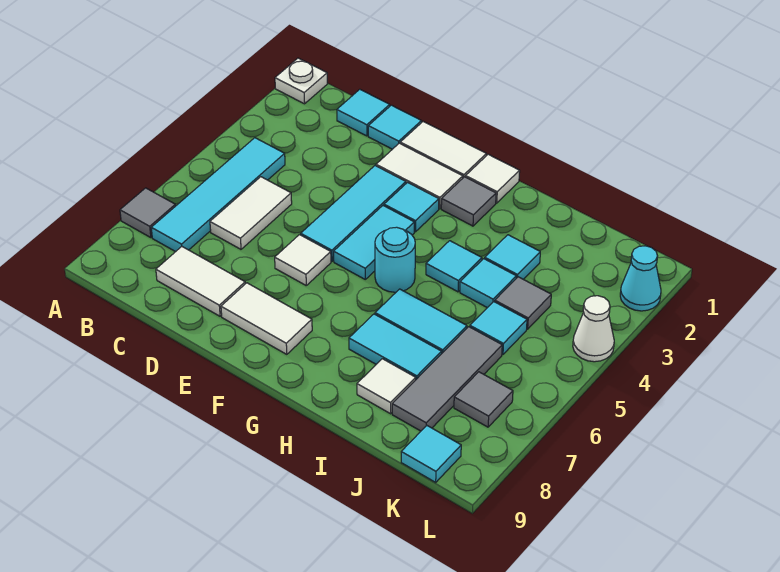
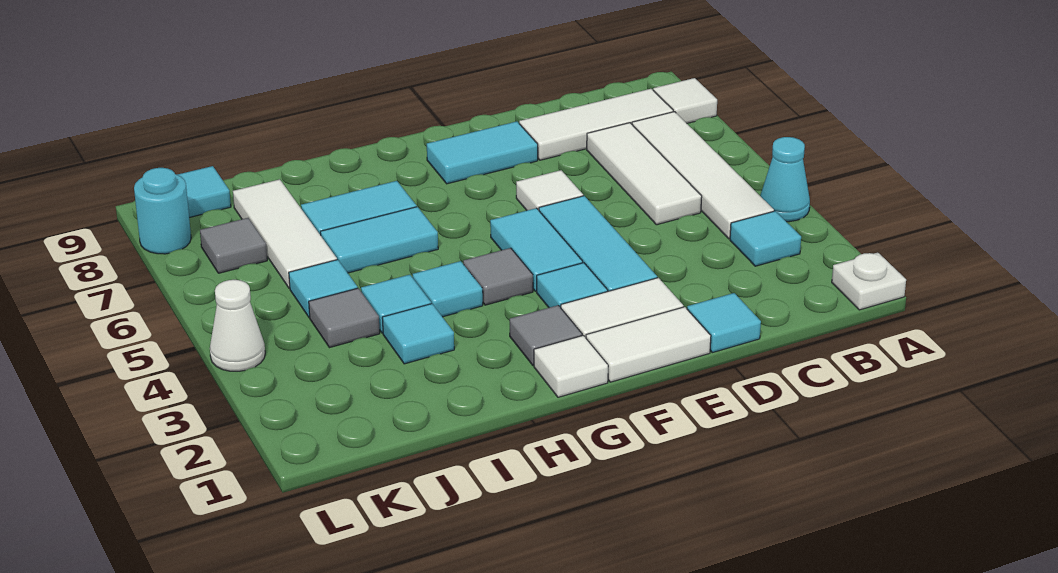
grey 1x1 tile [120,188,176,238] -> grey 1x1 tile moved to [463,248,533,305]
cyan 1x4 tile [151,138,285,252] -> white 1x4 tile [632,112,774,239]
cyan 1x1 tile [337,89,390,136] -> cyan 1x1 tile moved to [730,211,801,266]
white 1x2 tile [210,177,292,249] -> white 1x3 tile [587,123,702,225]
white 1x2 tile [156,247,245,316] -> white 1x3 tile [519,89,673,160]
white 1x2 tile [221,283,312,354] -> cyan 1x2 tile [427,121,538,184]
cyan 1x1 round brick [375,227,415,292] -> cyan 1x1 round brick moved to [134,168,191,254]
white 1x1 tile [357,359,416,414] -> white 1x1 tile moved to [653,78,717,123]
grey 1x3 tile [392,327,502,431] -> white 1x3 tile [233,179,337,288]
cyan 1x1 cone [620,246,661,311] -> cyan 1x1 cone moved to [760,137,810,222]

